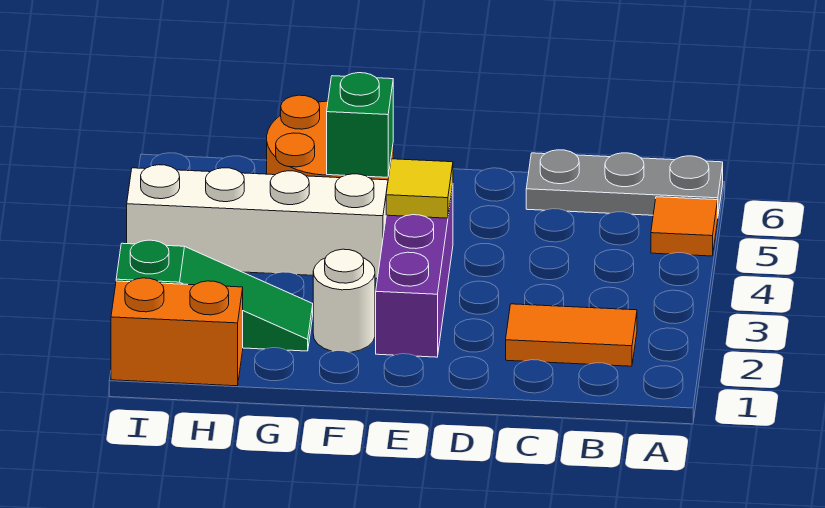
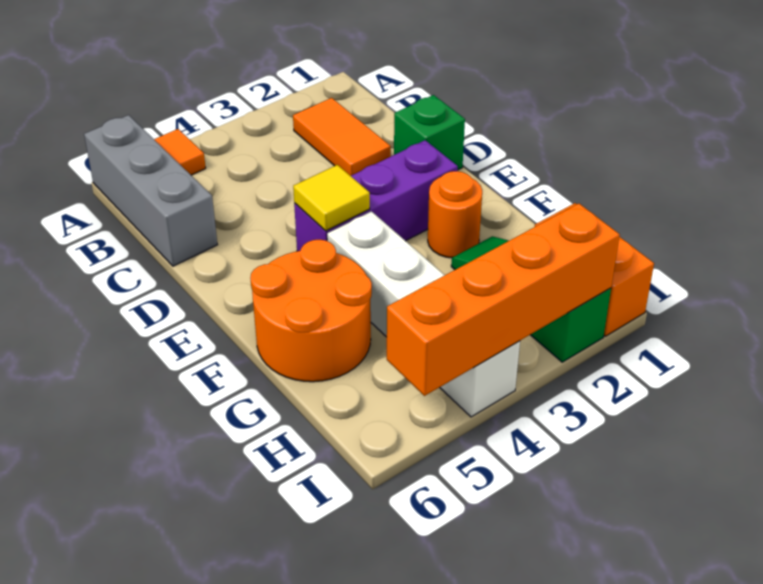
grey 1x3 plate [526,150,723,215] -> grey 1x3 brick [84,115,217,266]
white 1x1 round brick [313,249,375,352] -> orange 1x1 round brick [428,171,482,258]
green 1x1 brick [327,73,393,177] -> green 1x1 brick moved to [394,95,465,170]
none -> orange 1x4 brick [387,203,620,396]

